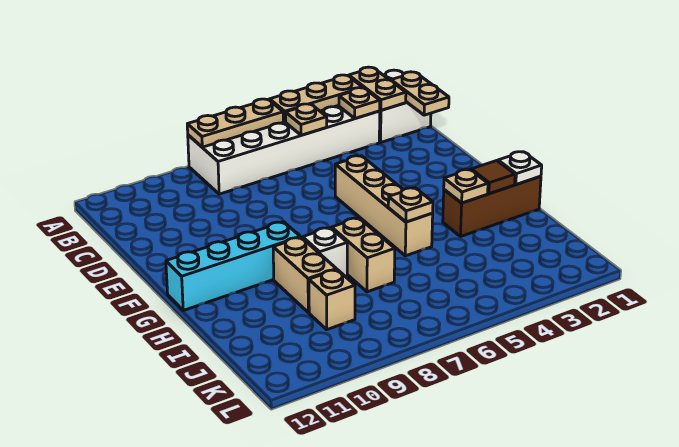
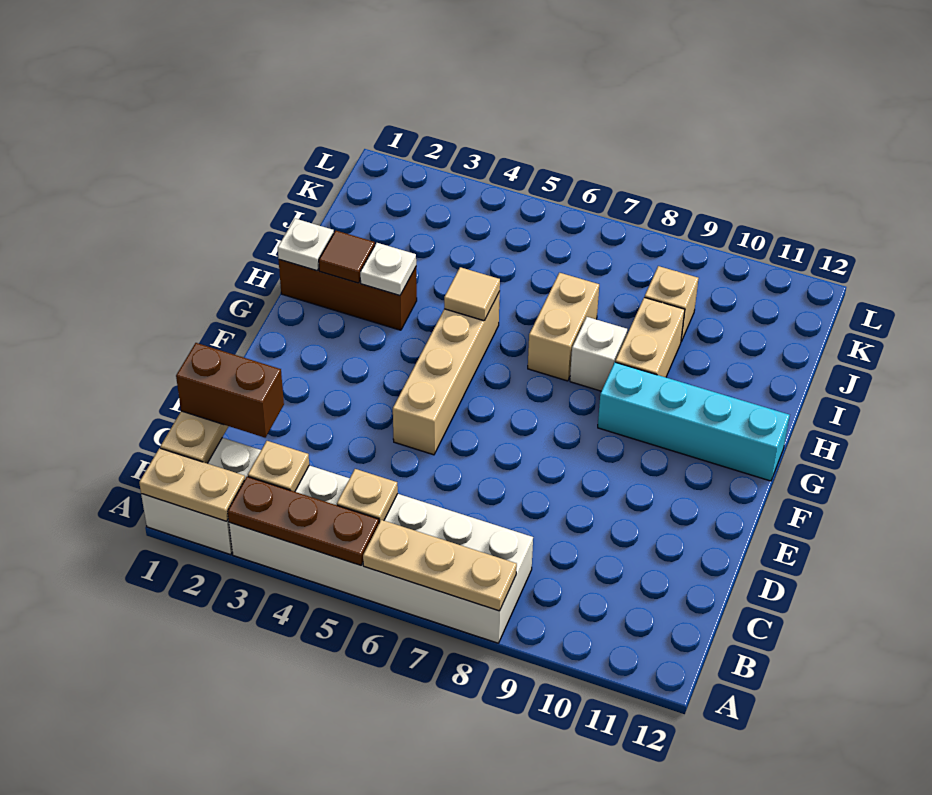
tan 1x2 plate [349,67,406,110] -> tan 1x2 plate turned to [139,448,245,521]
tan 1x3 plate [269,75,363,122] -> brown 1x3 plate [228,477,379,565]
none -> brown 1x2 brick [176,343,284,438]
tan 1x1 plate [444,170,488,203] -> white 1x1 plate [360,243,416,296]
tan 1x1 plate [388,188,433,222] -> tan 1x1 tile [444,267,500,321]

